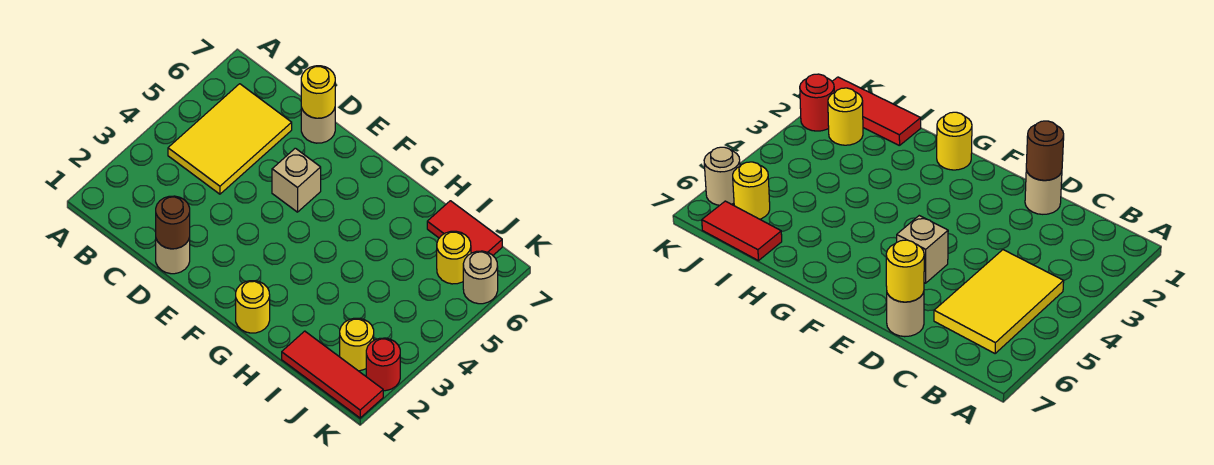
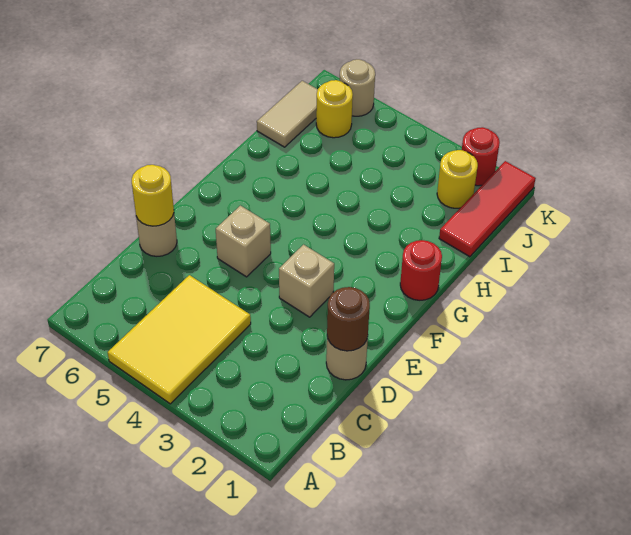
yellow 2x3 tile [168,84,292,194] -> yellow 2x3 tile turned to [108,275,251,404]
none -> tan 1x1 brick [279,245,334,317]
yellow 1x1 round brick [236,281,270,333] -> red 1x1 round brick [400,240,442,300]
red 1x2 tile [427,201,502,255] -> tan 1x2 tile [257,81,318,147]

